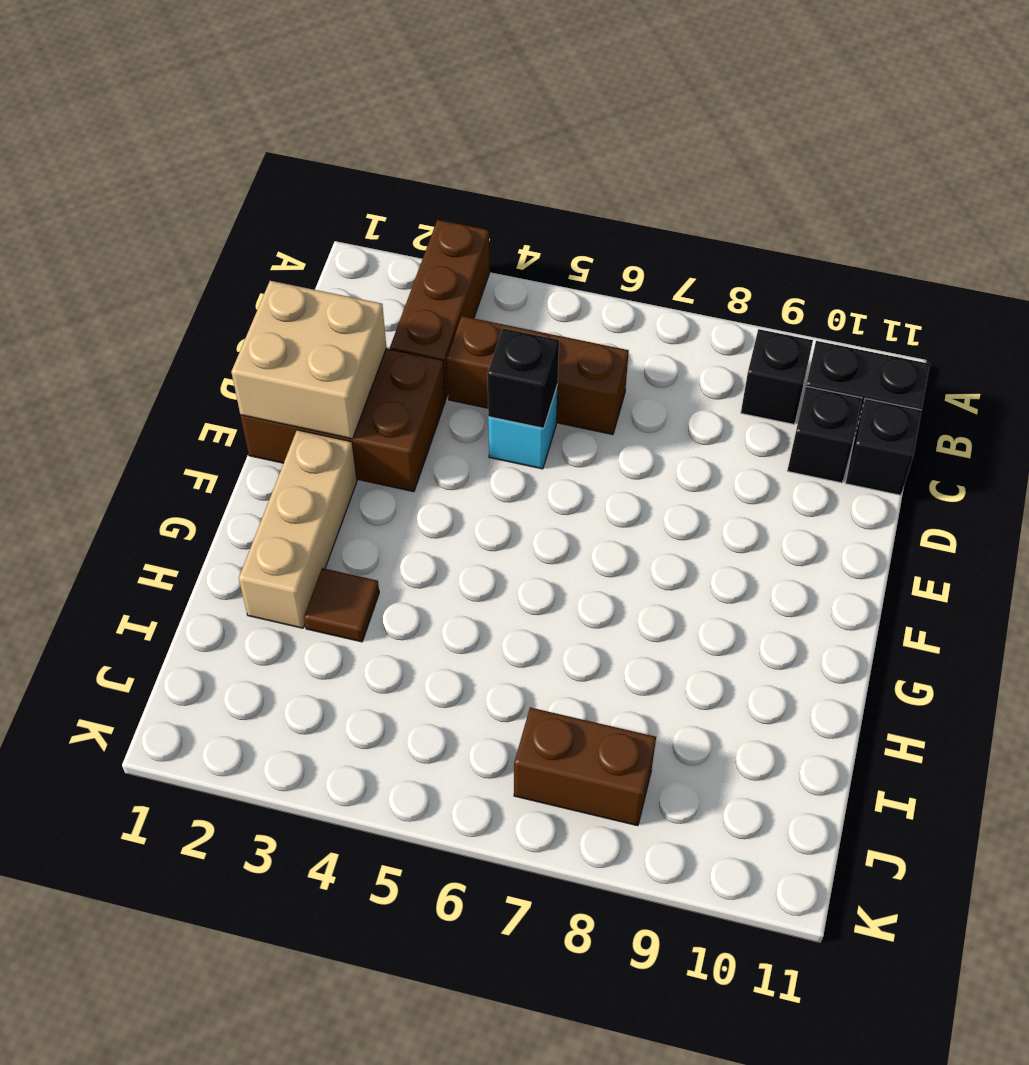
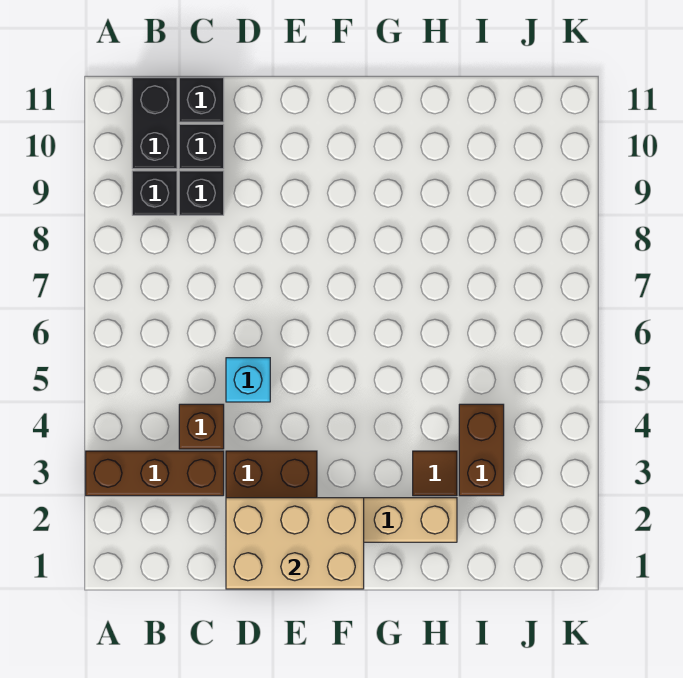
brown 1x3 brick [447,316,629,435] -> brown 1x1 brick [179,404,224,449]
tan 2x2 brick [231,281,386,439] -> tan 2x3 brick [226,498,364,589]
black 1x1 brick [487,328,559,428] -> black 1x1 brick moved to [179,171,224,215]
brown 1x2 brick [514,708,656,826] -> brown 1x2 brick moved to [459,404,504,496]

